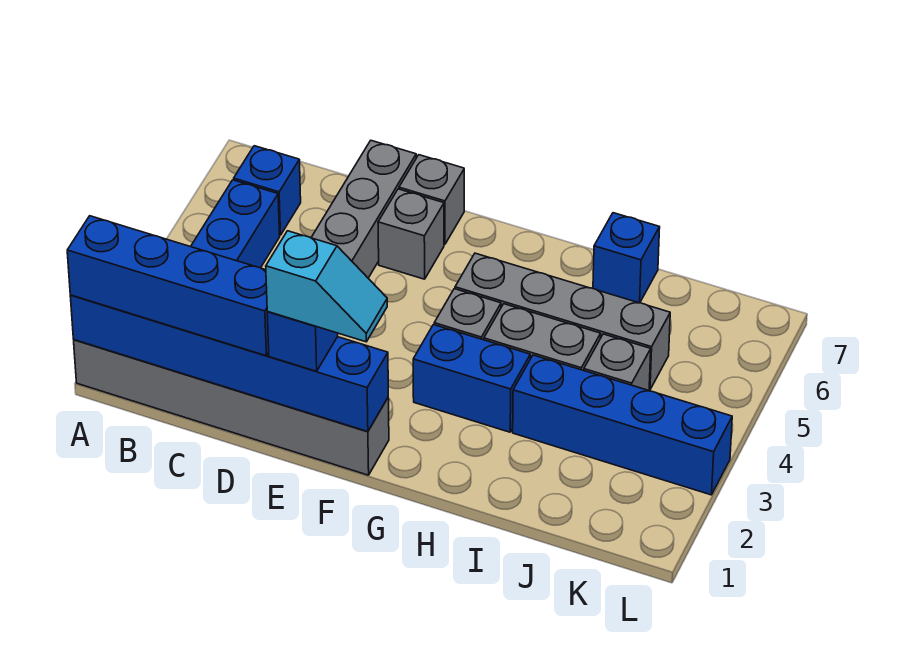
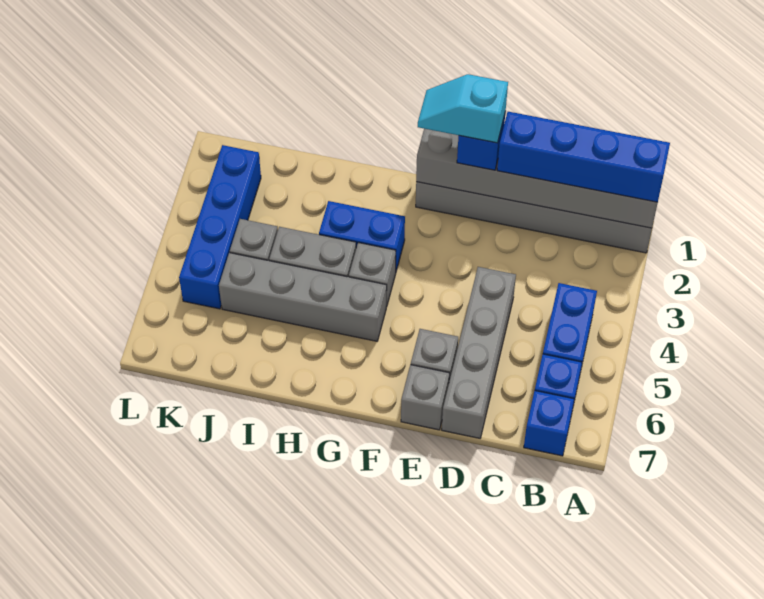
blue 1x6 brick [70,295,388,432] -> grey 1x6 brick [416,129,658,228]
blue 1x4 brick [513,355,732,495] -> blue 1x4 brick turned to [179,145,261,309]
blue 1x1 brick [593,213,660,303] -> blue 1x1 brick moved to [524,391,574,456]

